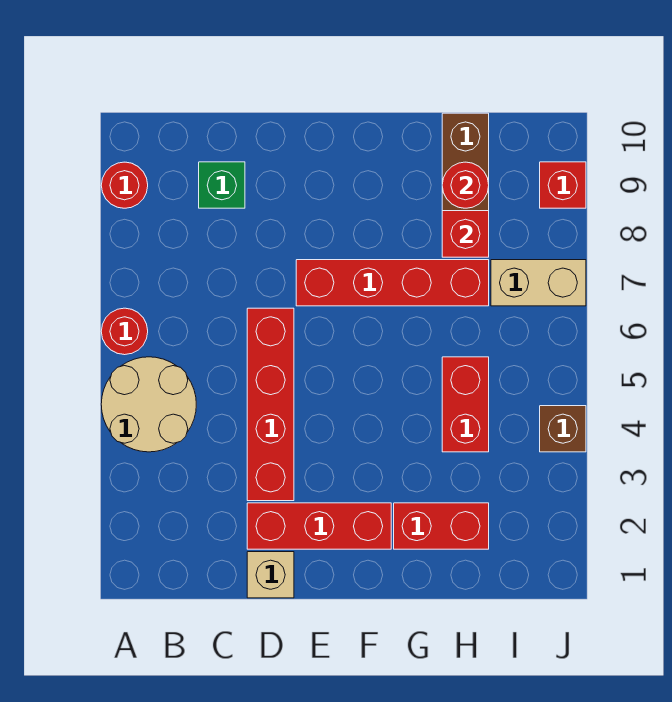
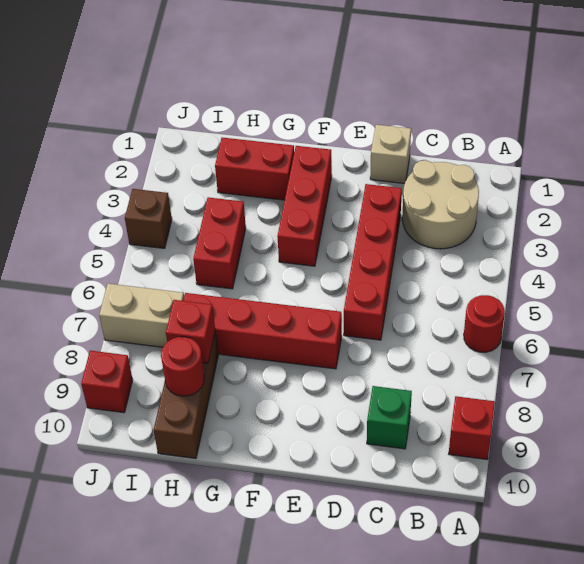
tan 2x2 round brick [101,357,196,452] -> tan 2x2 round brick moved to [402,160,479,249]
red 1x1 round brick [101,162,148,208] -> red 1x1 brick [449,396,495,459]
red 1x3 brick [247,503,391,549] -> red 1x3 brick turned to [277,146,332,266]

